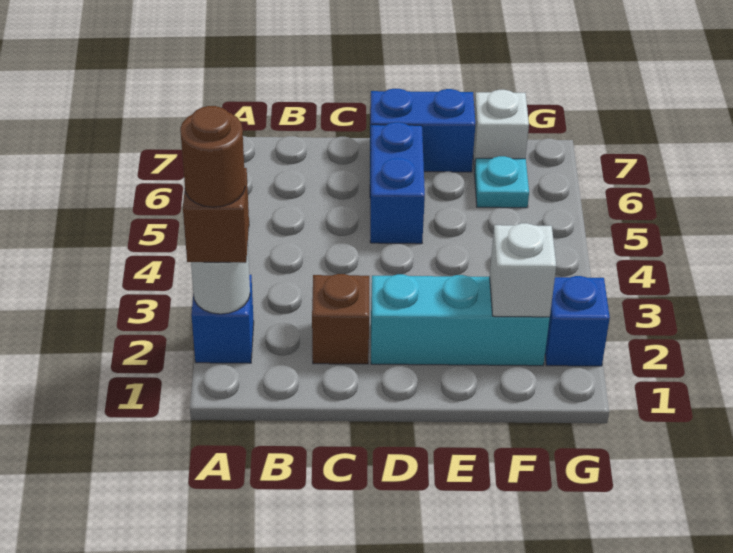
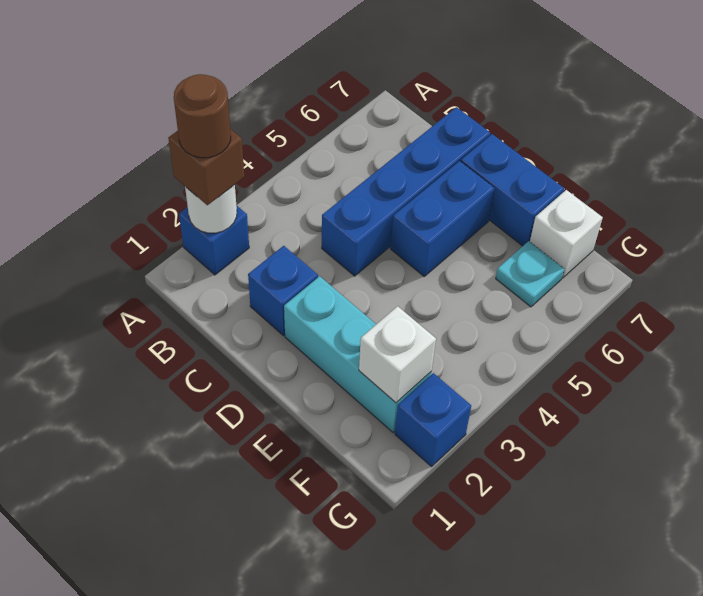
brown 1x1 brick [312,274,369,364] -> blue 1x1 brick [248,246,318,336]
none -> blue 1x4 brick [322,107,490,276]

